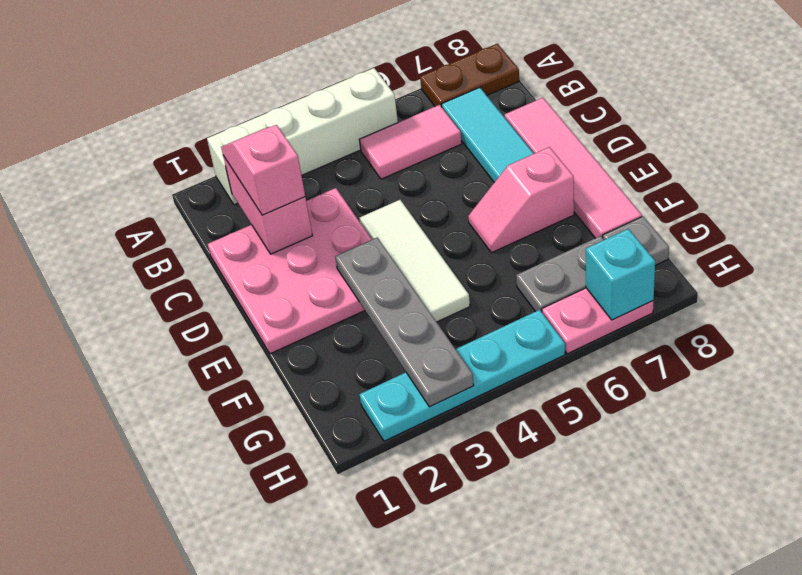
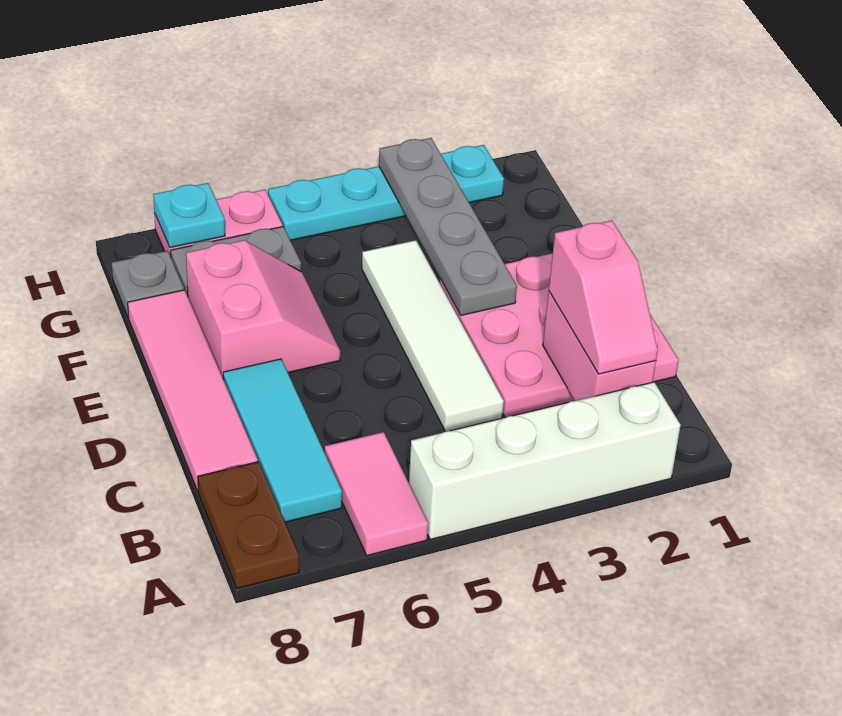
brown 1x2 plate [420,44,519,107] -> brown 1x2 plate turned to [198,462,299,588]
pink 1x2 tile [359,105,462,179] -> pink 1x2 tile turned to [325,432,428,555]
white 1x3 tile [359,200,470,322] -> white 1x4 tile [362,240,504,431]
pink 1x2 slope [468,147,574,253] -> pink 2x2 slope [186,240,340,377]
cyan 1x1 brick [586,229,655,320] -> cyan 1x1 plate [153,183,225,248]

